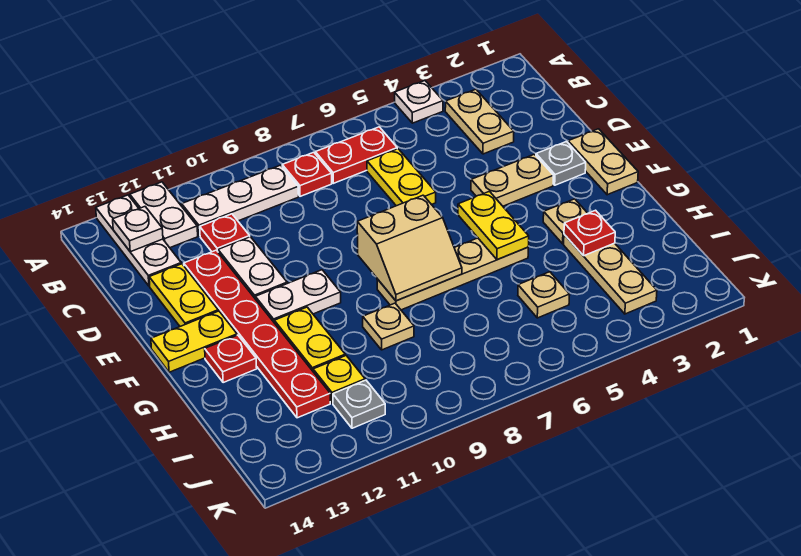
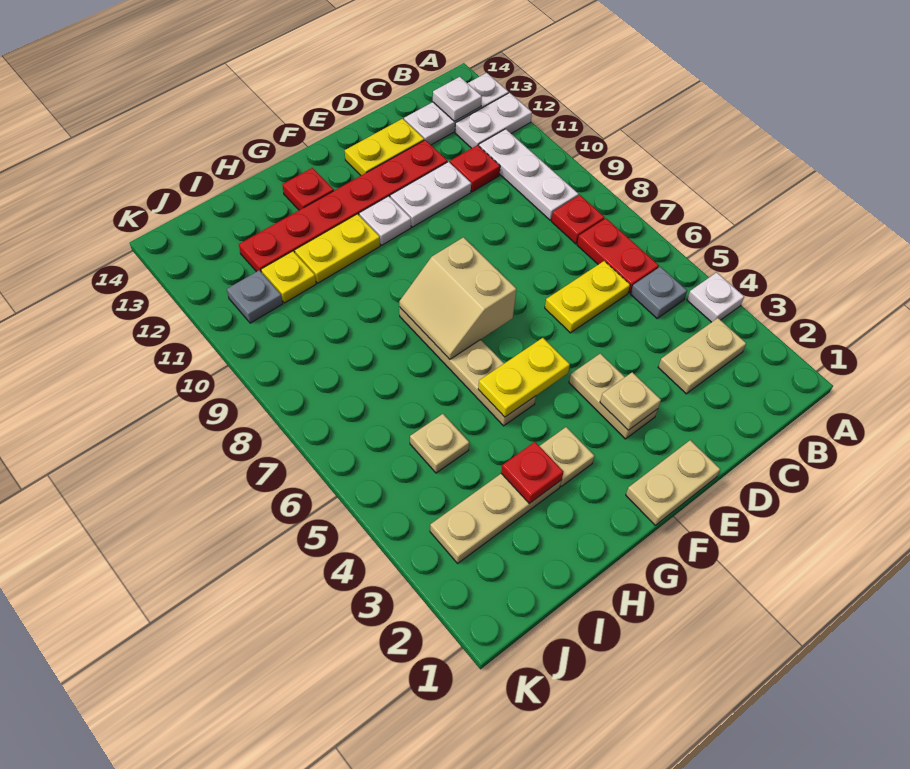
grey 1x1 plate [536,142,586,185] -> grey 1x1 plate moved to [631,267,687,318]
white 1x2 plate [255,270,341,322] -> white 1x1 plate [359,196,411,245]
yellow 1x2 plate [151,311,237,372] -> none
tan 1x1 plate [363,303,414,350] -> tan 1x1 plate moved to [600,372,661,430]

